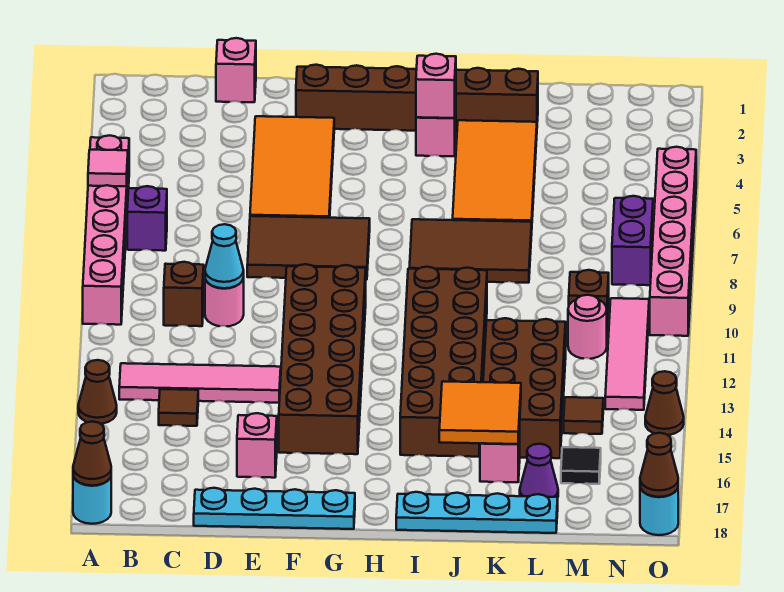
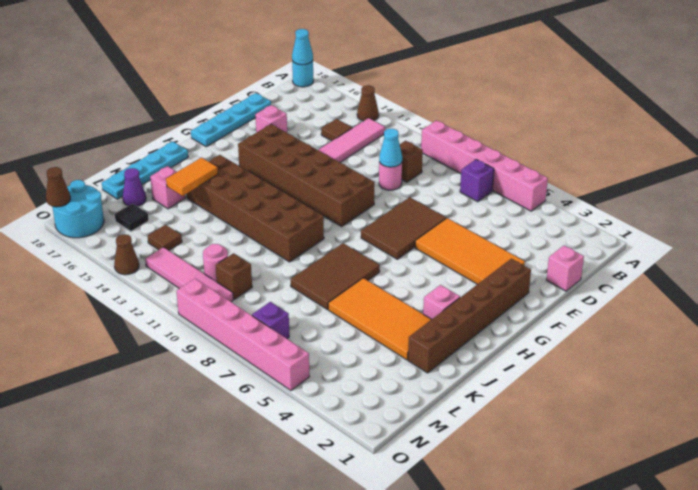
pink 1x1 tile [88,150,128,187] -> none
brown 1x1 cone [73,422,111,486] -> cyan 1x1 cone [292,29,313,65]
pink 1x1 brick [416,54,456,118] -> none
orange 2x2 tile [439,381,521,444] -> orange 1x2 tile [166,158,218,196]
brown 2x4 brick [483,318,566,458] -> none
purple 1x2 brick [612,196,653,285] -> purple 1x1 brick [252,302,289,338]
cyan 1x1 round brick [640,488,678,535] -> cyan 2x2 round brick [52,180,104,238]

